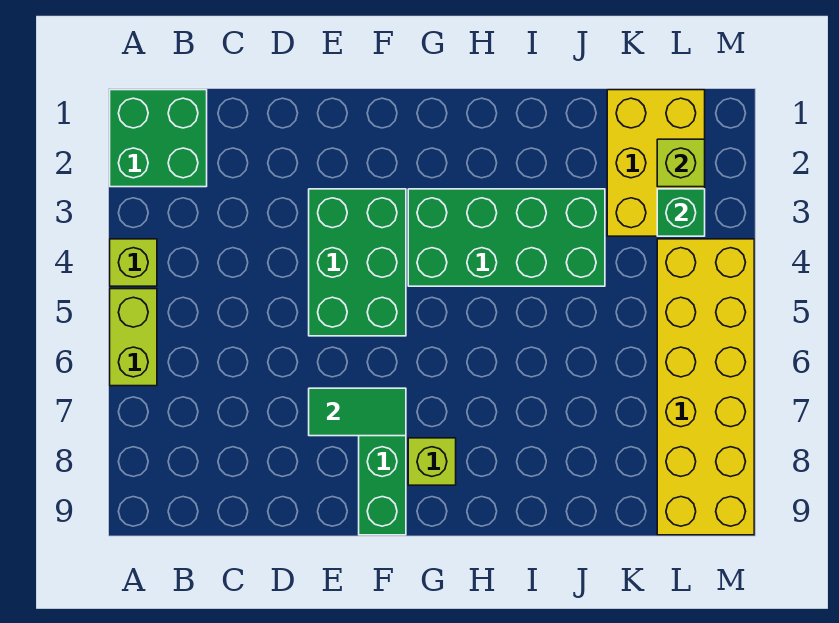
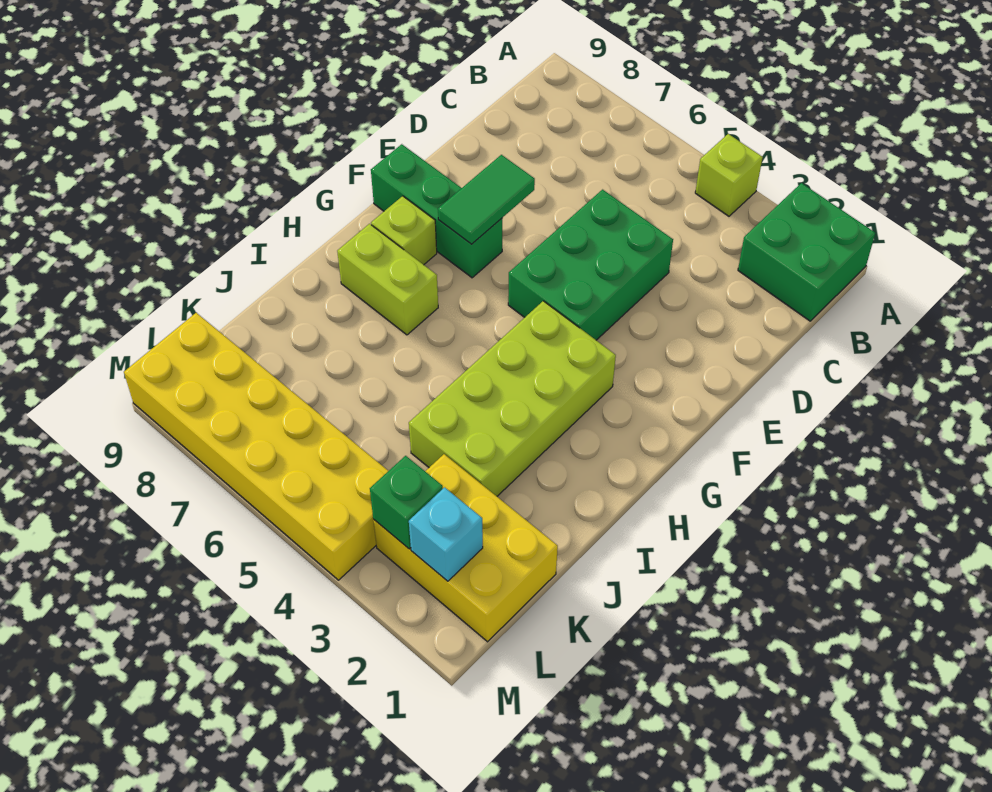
lime 1x2 brick [110,289,157,386] -> lime 1x2 brick moved to [337,224,438,335]
green 2x3 brick [309,189,406,336] -> green 2x3 brick turned to [508,190,673,340]
green 2x4 brick [408,189,605,286] -> lime 2x4 brick [409,301,616,496]
lime 1x1 brick [657,139,705,187] -> cyan 1x1 brick [409,487,483,581]

